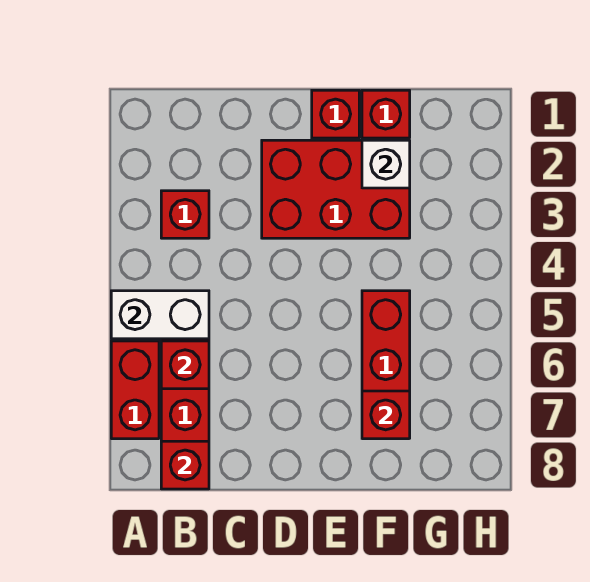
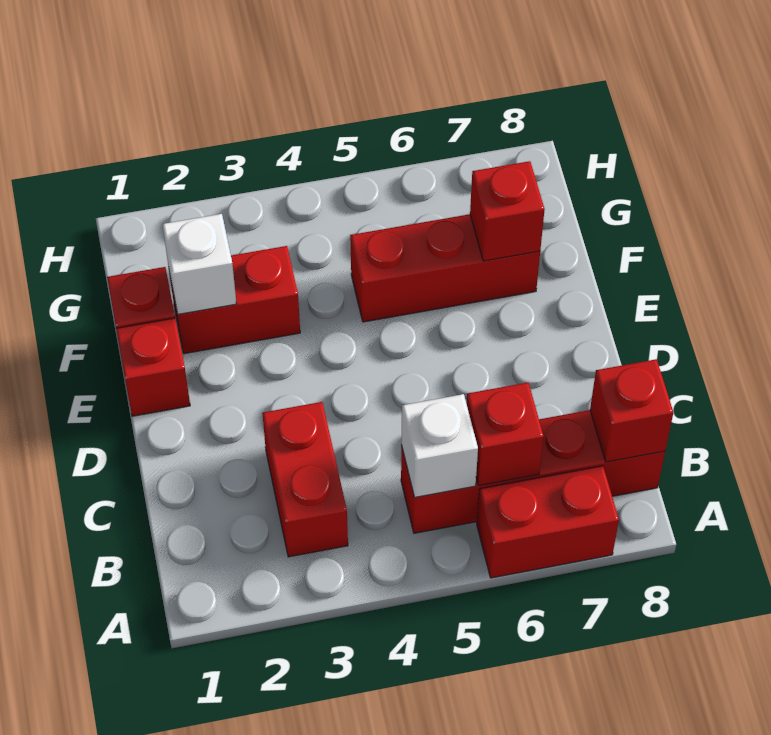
white 1x2 brick [111,291,209,339] -> white 1x1 brick [401,394,478,497]
red 1x1 brick [161,191,209,238] -> red 1x2 brick [262,402,348,557]
red 2x3 brick [262,140,410,238] -> red 1x2 brick [169,246,300,354]

